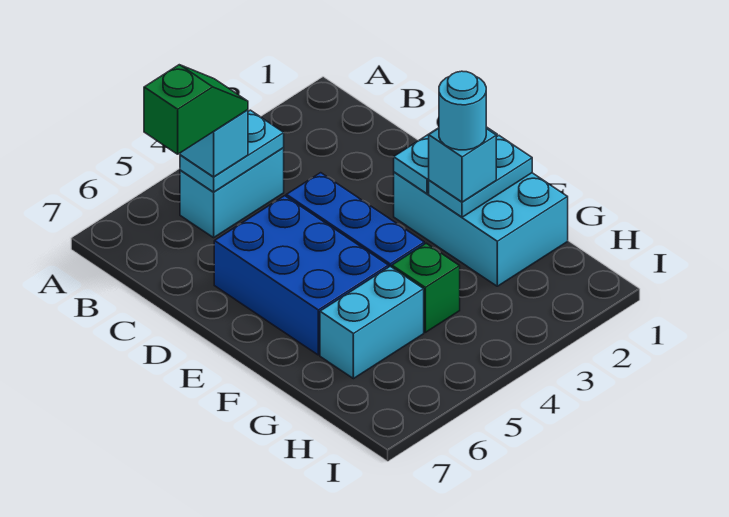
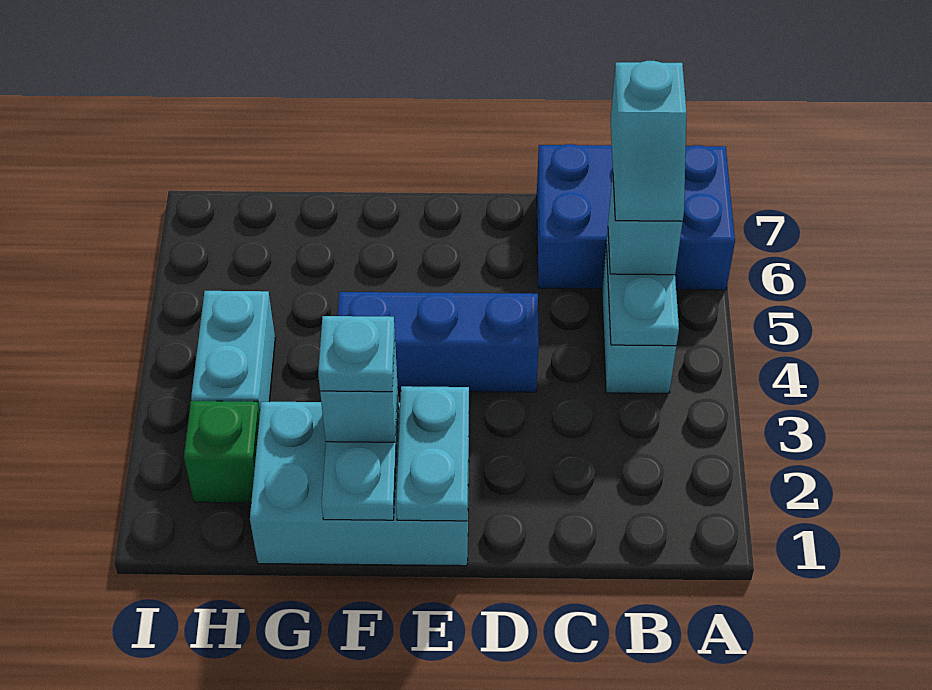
green 1x2 slope [144,65,248,154] -> cyan 1x2 slope [611,61,687,221]
blue 2x3 brick [214,196,389,355] -> blue 2x3 brick moved to [537,144,735,290]
cyan 1x1 round brick [439,71,486,150] -> cyan 1x1 plate [318,316,395,392]
green 1x1 brick [392,243,460,332] -> green 1x1 brick moved to [184,401,260,503]
cyan 1x2 brick [320,266,424,379] -> cyan 1x2 brick moved to [191,291,275,413]

